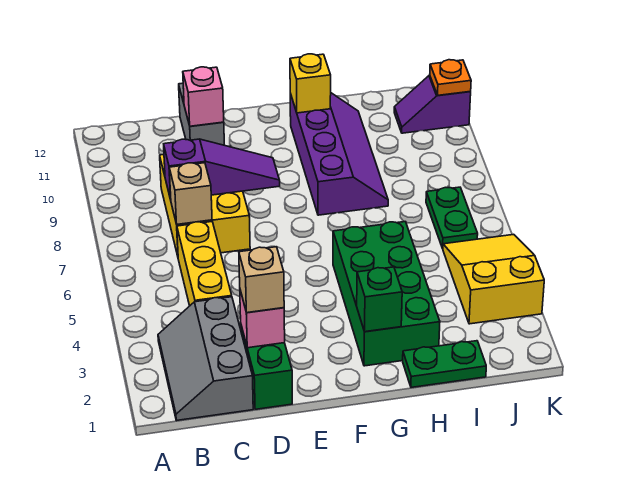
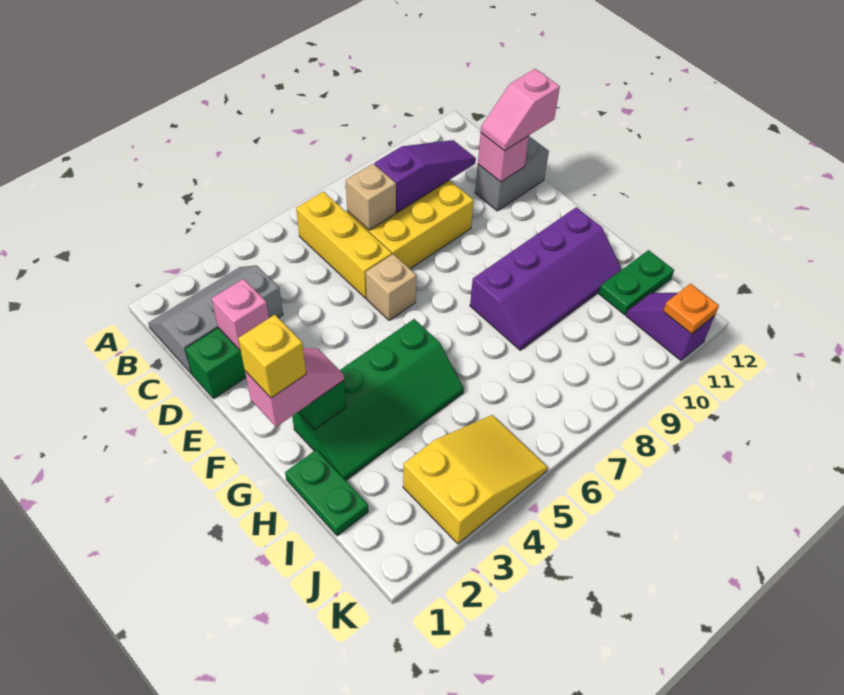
yellow 1x3 brick [177,222,232,306] -> yellow 1x3 brick turned to [296,192,392,298]
purple 1x3 slope [164,139,280,200] -> purple 1x3 slope turned to [375,140,476,212]
tan 1x1 brick [239,247,284,313] -> tan 1x1 brick moved to [366,254,417,320]
none -> pink 1x2 slope [481,69,560,151]
none -> pink 1x2 slope [245,348,344,427]
green 2x4 brick [333,222,440,366] -> green 2x4 slope [292,319,464,480]
yellow 1x1 brick [290,54,331,113] -> yellow 1x1 brick moved to [238,315,306,398]
green 1x2 plate [426,187,478,249] -> green 1x2 plate moved to [599,250,674,315]

